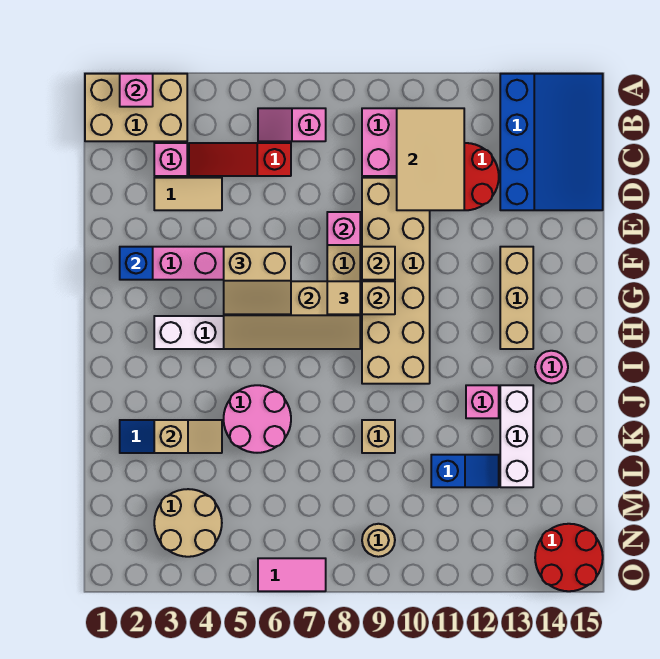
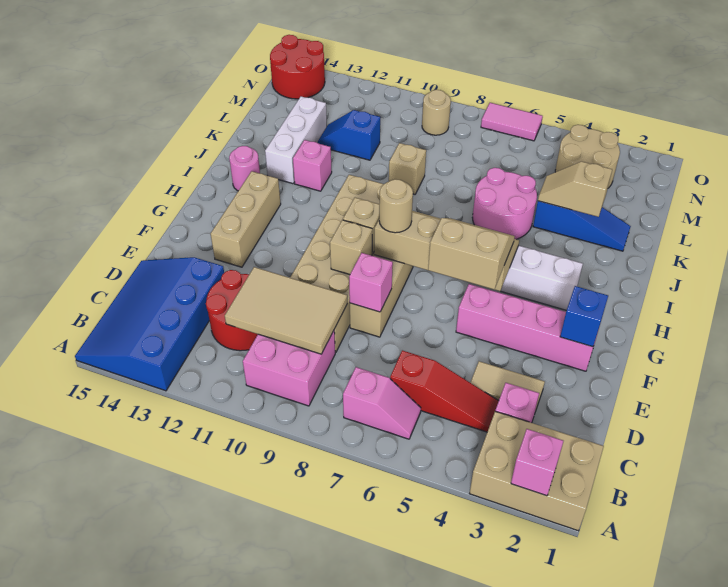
tan 2x3 tile [397,108,464,210] -> tan 2x3 tile turned to [225,267,347,354]
tan 1x1 tile [327,281,360,314] -> tan 1x1 round brick [379,179,413,233]

